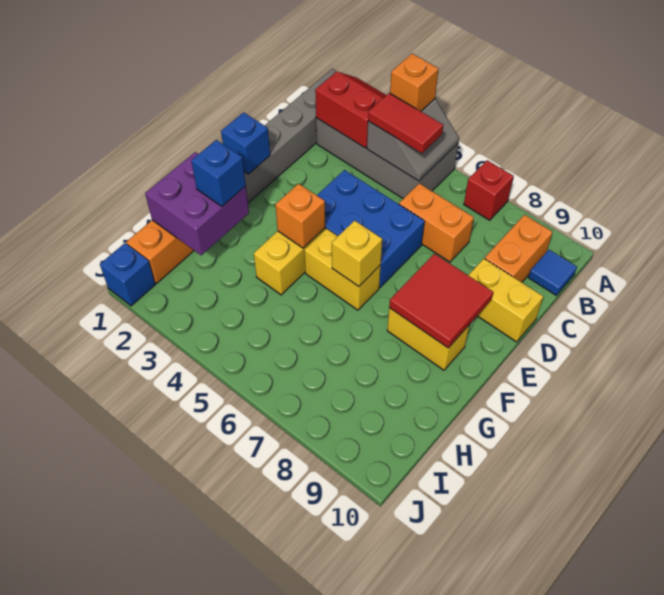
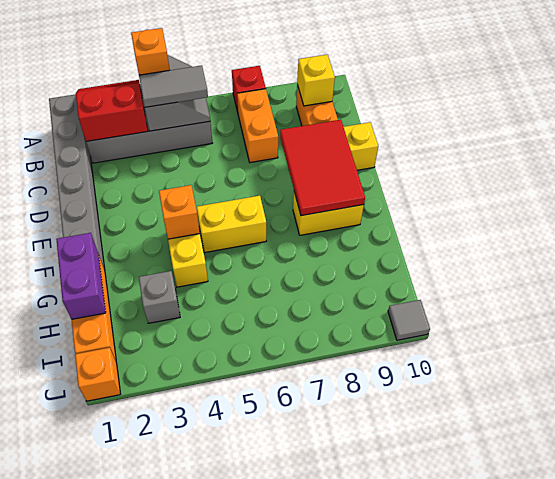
red 1x2 tile [368,93,443,153] -> grey 1x2 tile [139,65,208,107]
blue 1x1 tile [528,250,577,295] -> none
orange 1x2 brick [399,183,474,262] -> orange 1x2 brick turned to [237,89,278,163]
blue 2x3 brick [317,170,425,287] -> none
blue 1x1 brick [221,112,270,174] -> none
red 2x2 tile [389,254,493,348] -> red 2x3 tile [280,120,365,216]
yellow 1x1 brick [332,221,382,286] -> yellow 1x1 brick moved to [297,54,335,106]
purple 2x2 brick [145,152,249,255] -> purple 1x2 brick [56,233,106,319]
blue 1x1 brick [191,140,246,206] -> none
none -> grey 1x1 brick [139,271,180,323]
blue 1x1 brick [100,243,155,306] -> orange 1x1 brick [75,348,121,401]
none -> grey 1x1 tile [388,300,430,340]

